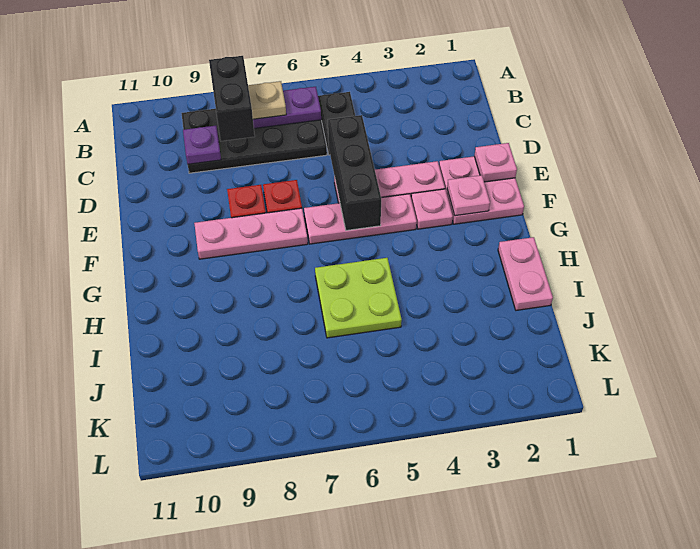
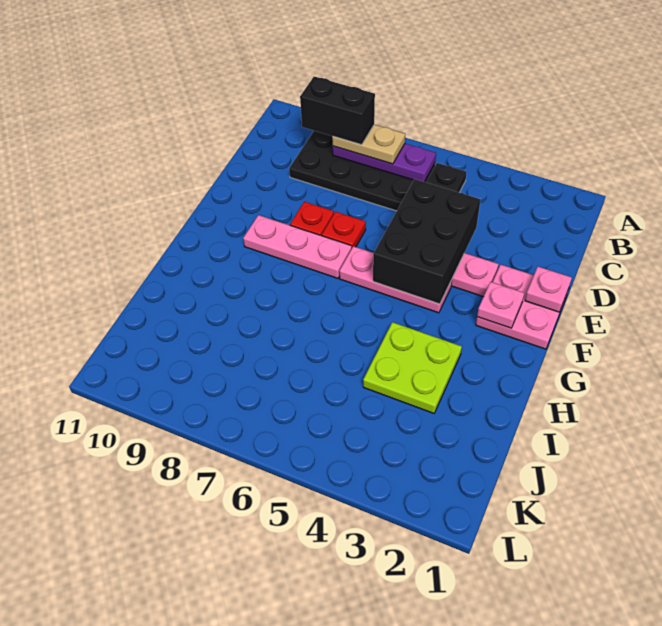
black 1x2 brick [209,56,255,141] -> black 1x2 brick turned to [300,77,375,145]
purple 1x1 plate [183,126,221,164] -> none
black 1x3 brick [328,115,381,231] -> black 2x3 brick [373,179,481,304]
pink 1x1 plate [411,189,453,229] -> none
pink 1x2 plate [498,237,553,310] -> none
lime 2x2 plate [315,258,402,338] -> lime 2x2 plate moved to [363,322,462,413]

